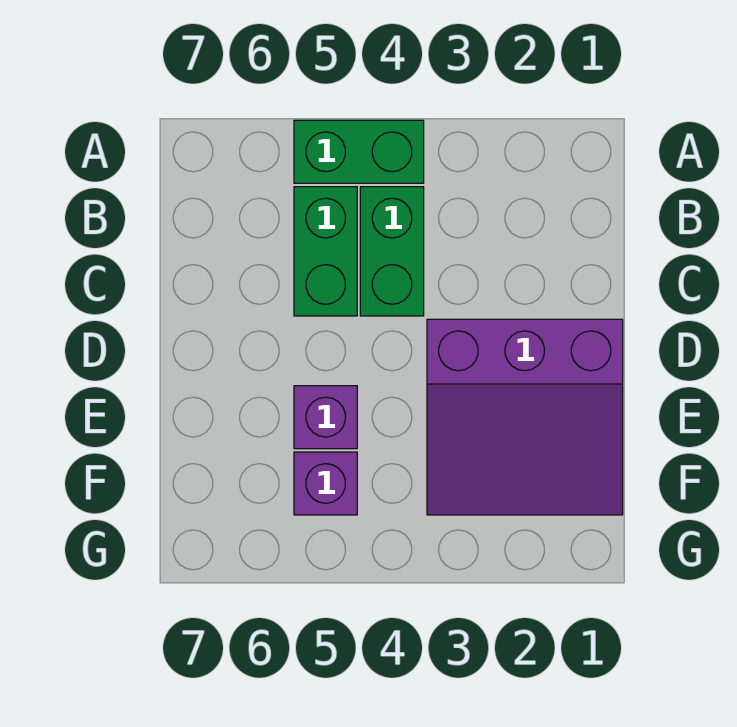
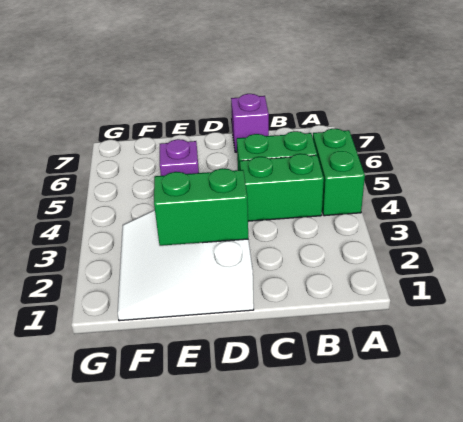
purple 3x3 slope [427,319,623,515] -> white 3x3 slope [118,210,254,321]
none -> green 1x2 brick [154,168,248,246]
purple 1x1 brick [294,452,357,515] -> purple 1x1 brick moved to [231,94,269,152]

